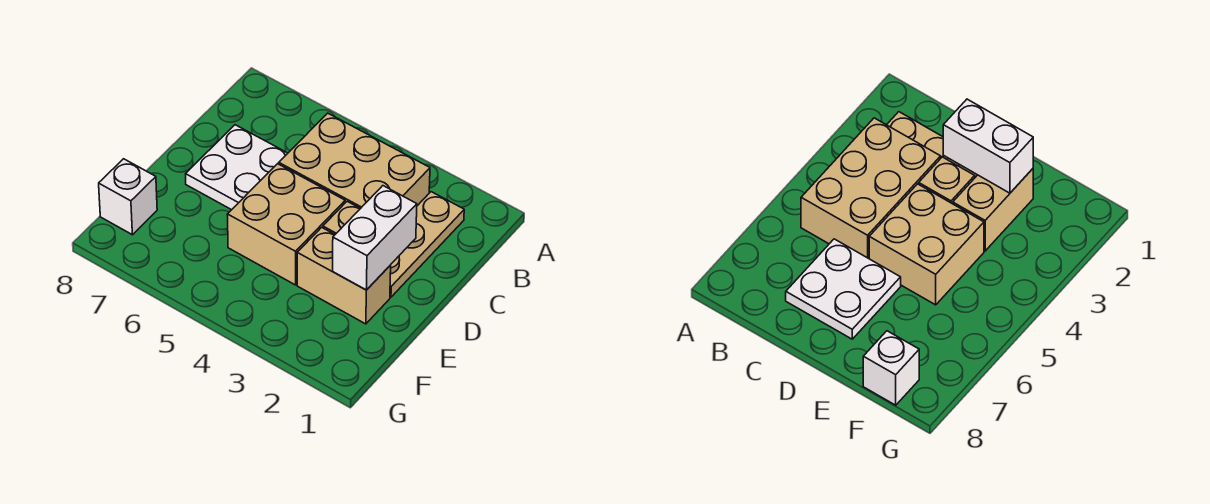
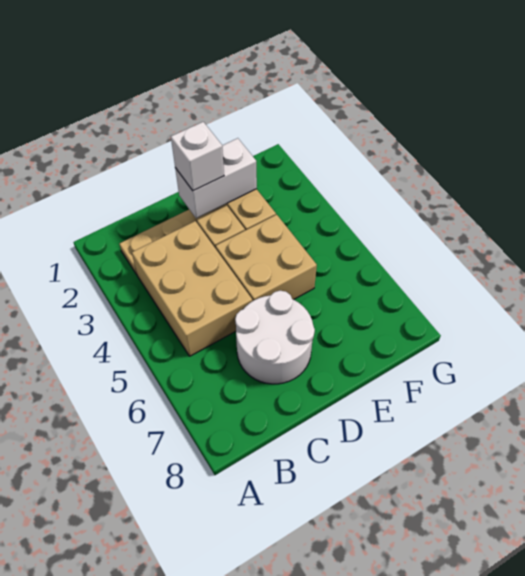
white 2x2 plate [186,125,288,210] -> white 2x2 round brick [235,291,315,384]
white 1x1 brick [99,159,157,235] -> white 1x1 brick moved to [171,122,224,191]

